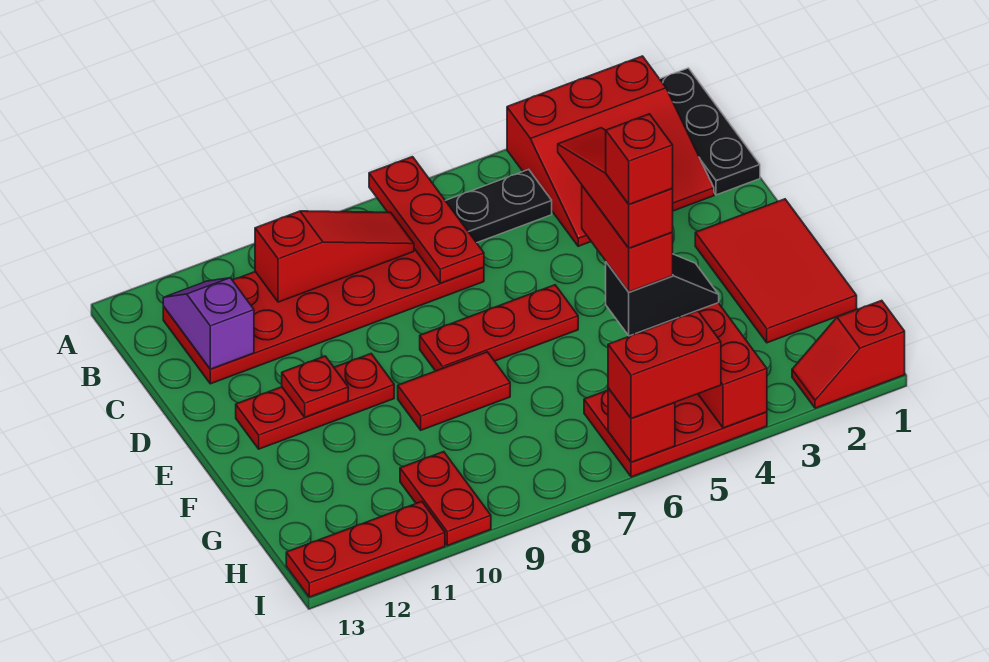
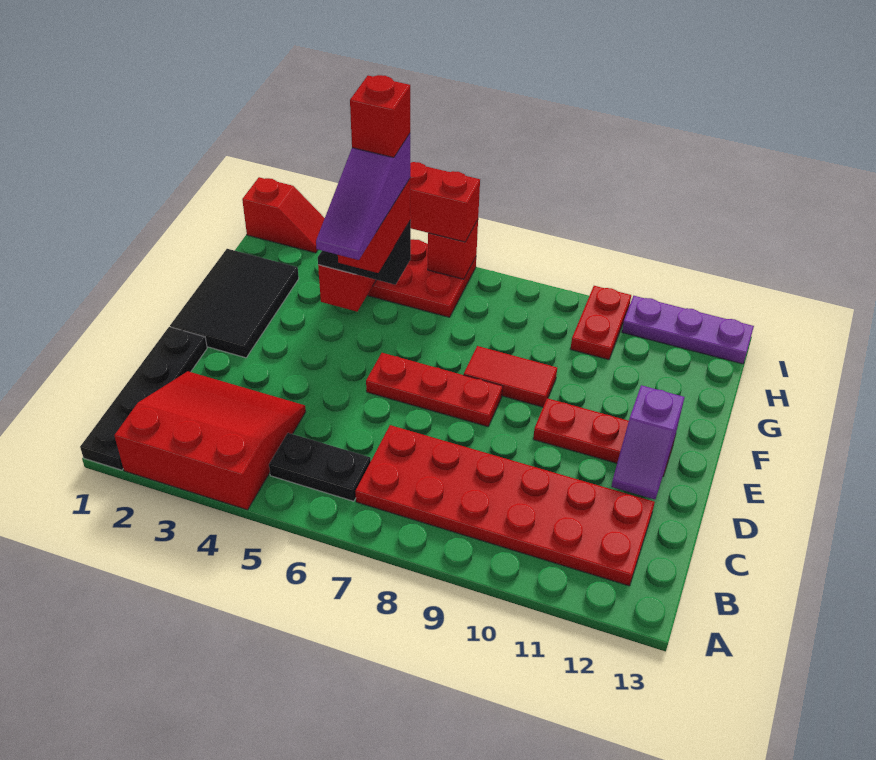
black 1x3 plate [660,68,760,195] -> black 1x4 plate [80,327,207,470]
red 1x3 plate [369,157,484,283] -> none
red 1x3 slope [255,211,414,302] -> none
purple 1x2 slope [163,278,254,369] -> purple 1x2 slope moved to [611,385,685,499]
red 2x3 tile [695,199,857,343] -> black 2x3 tile [170,249,299,358]
red 1x3 slope [558,128,673,248] -> purple 1x3 slope [316,134,410,260]
red 1x1 plate [282,356,348,417] -> none
red 1x3 plate [286,502,445,597] -> purple 1x3 plate [622,296,754,364]

